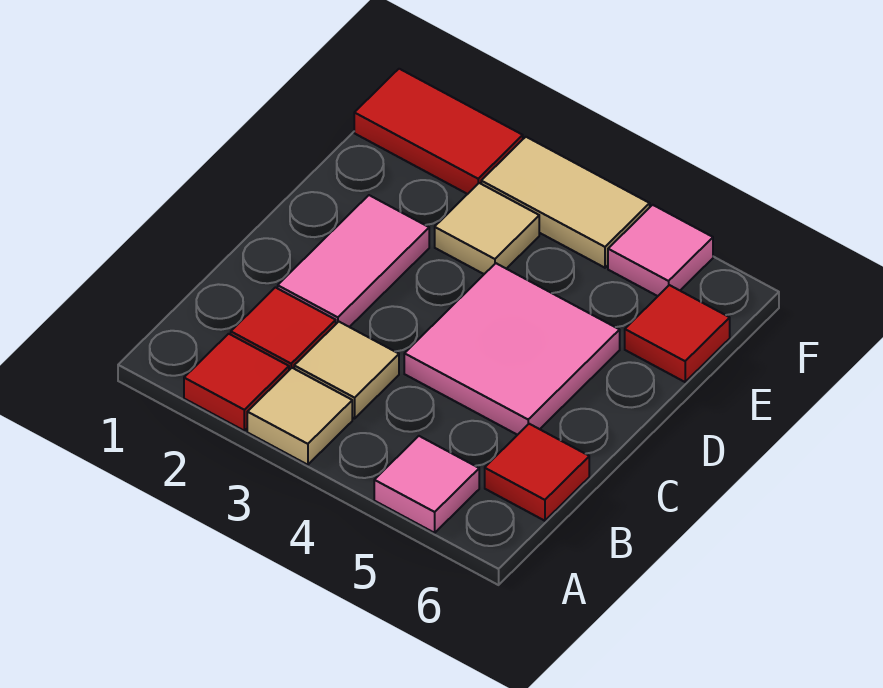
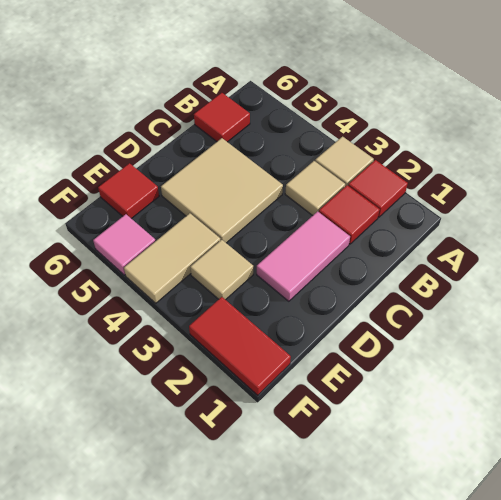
pink 1x1 tile [374,436,479,533] -> none
pink 2x2 tile [404,263,620,435] -> tan 2x2 tile [161,138,283,243]
tan 1x2 tile [481,137,650,268] -> tan 1x2 tile turned to [124,213,220,303]

